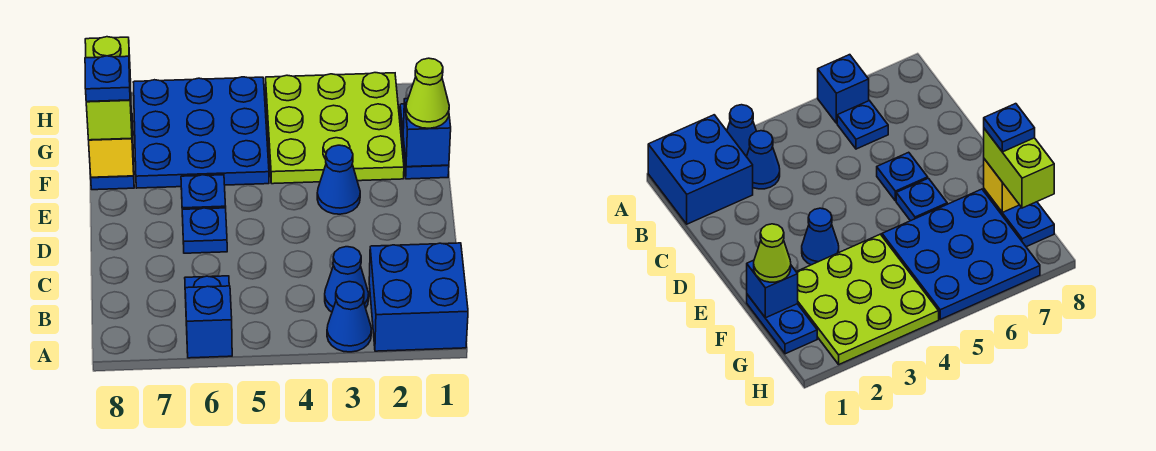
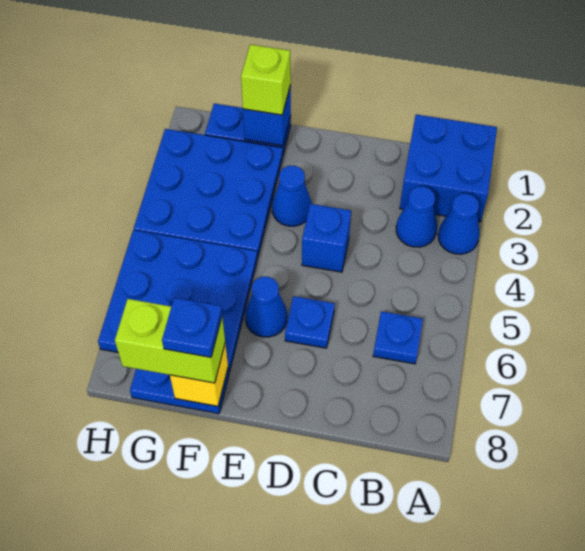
blue 1x1 brick [185,286,232,358] -> blue 1x1 brick moved to [302,204,351,272]
blue 1x1 plate [181,175,226,209] -> blue 1x1 cone [245,277,287,337]
lime 1x1 cone [406,58,449,128] -> lime 1x1 brick [241,44,291,115]
lime 3x3 plate [266,73,404,184] -> blue 3x3 plate [134,129,283,258]

